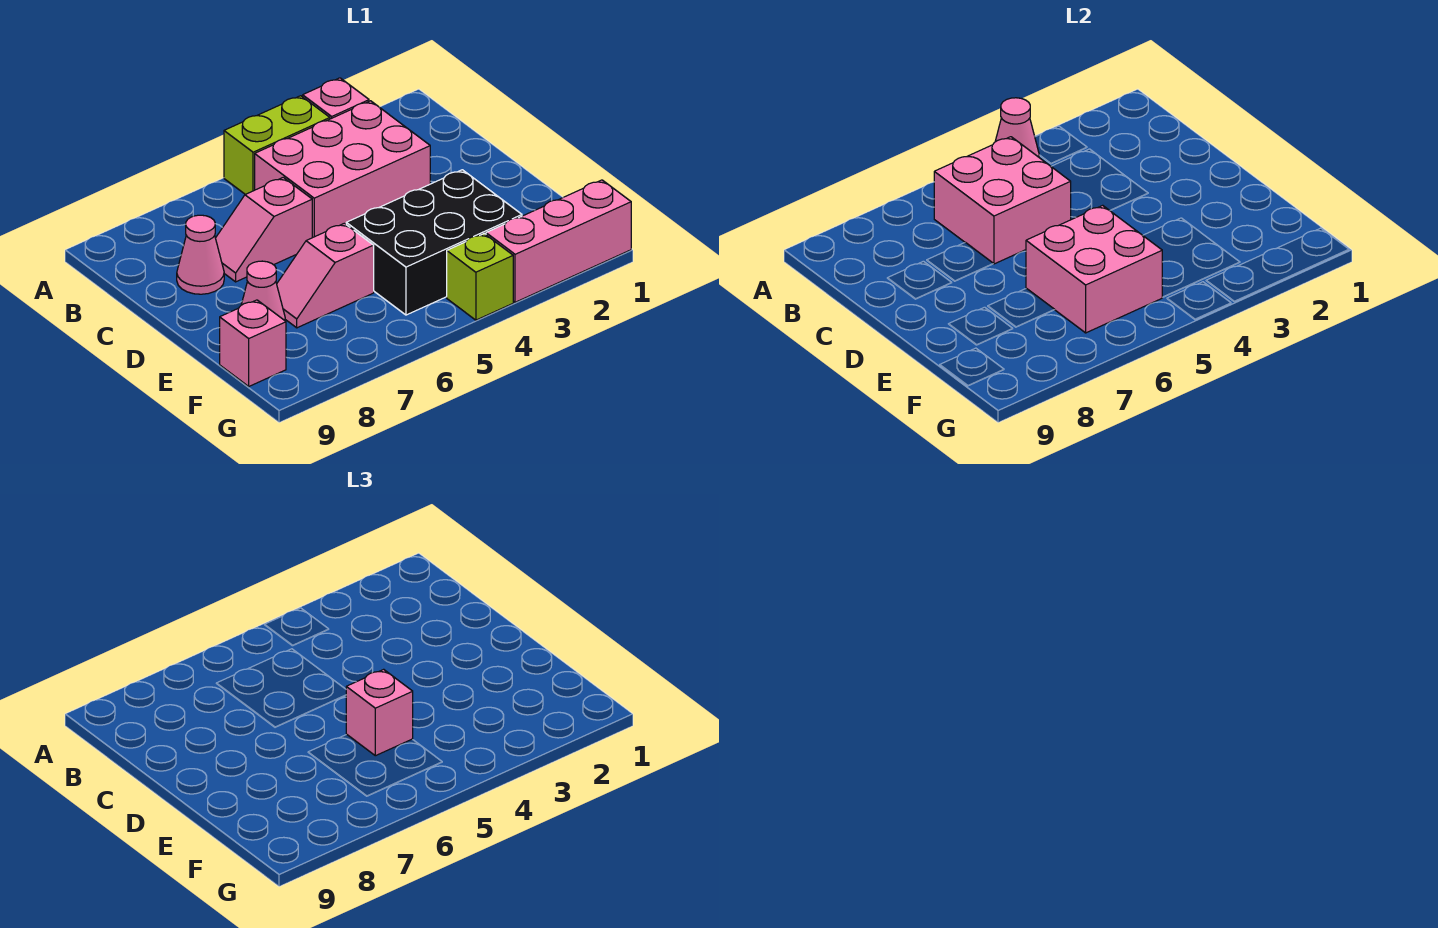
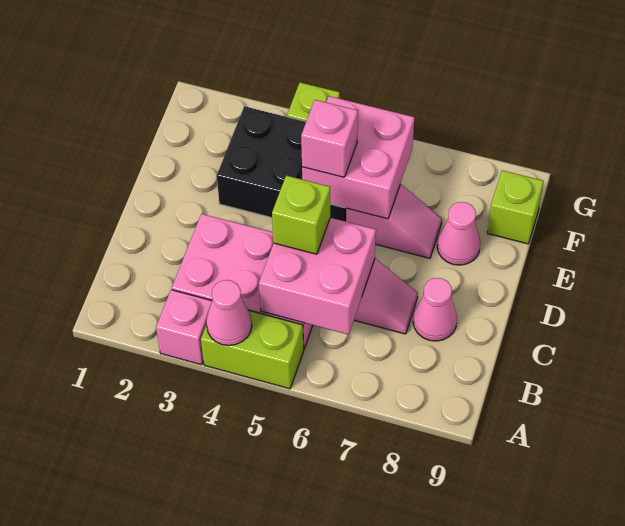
none -> lime 1x1 brick [272,176,330,254]
pink 1x1 brick [220,300,286,386] -> lime 1x1 brick [487,170,544,244]
pink 1x3 brick [486,180,631,302] -> none

